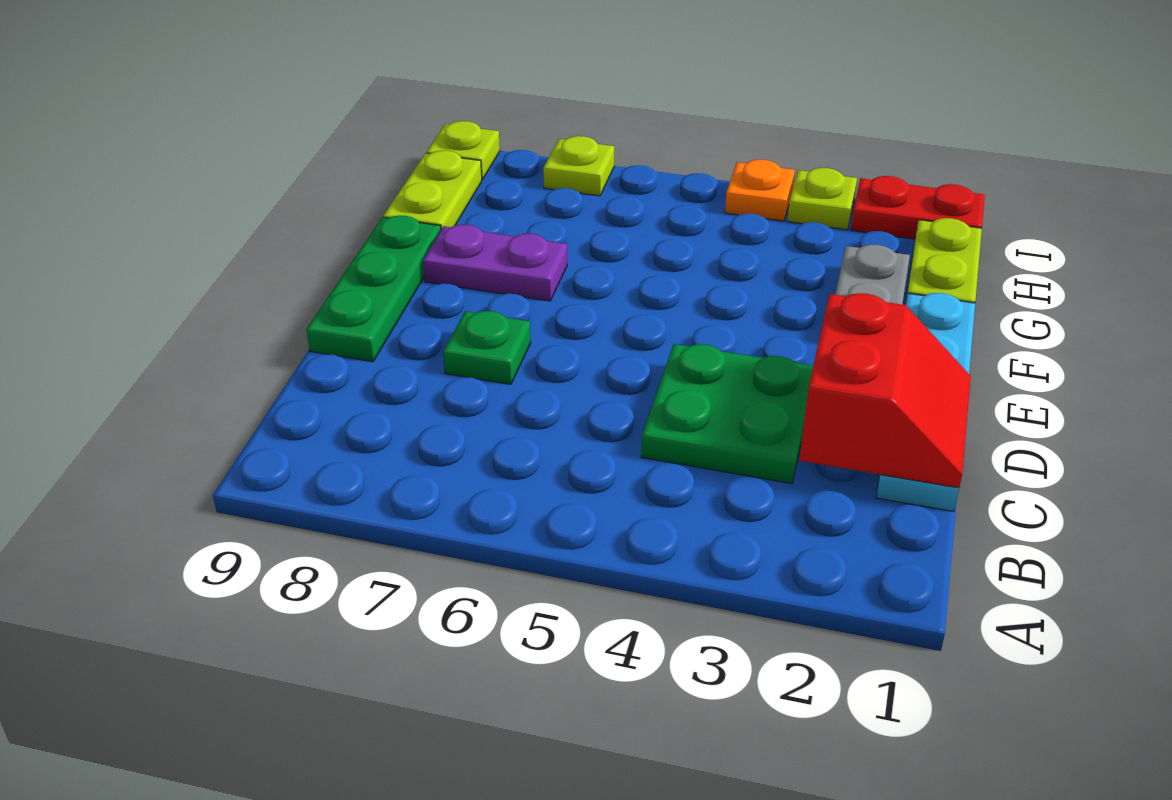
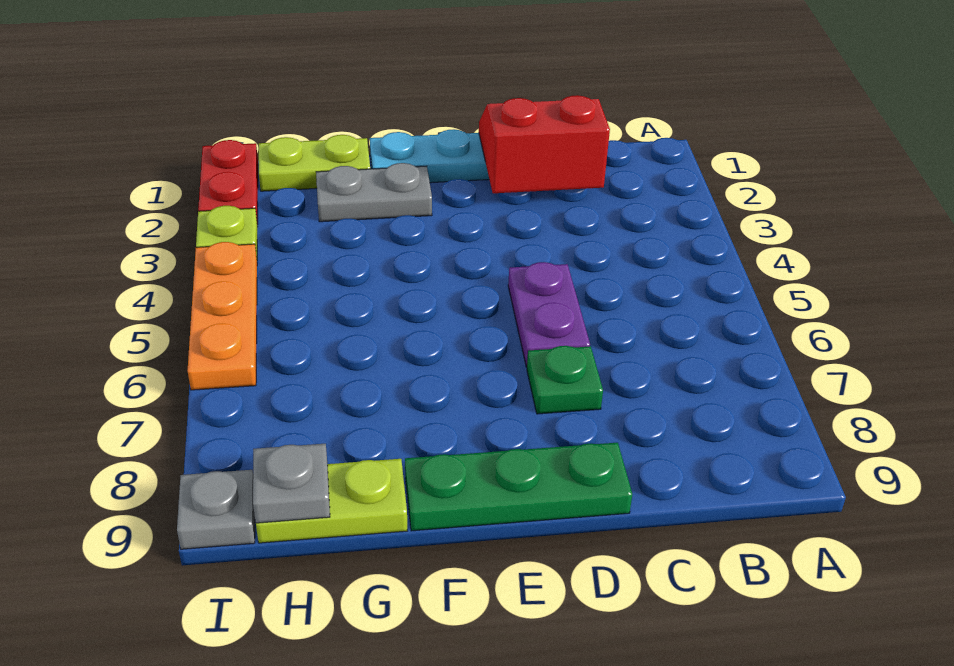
green 2x2 plate [641,344,813,484] -> none
purple 1x2 plate [423,224,567,301] -> purple 1x2 plate moved to [508,262,590,367]
none -> grey 1x1 plate [253,444,330,523]
orange 1x1 plate [725,160,795,221] -> orange 1x3 plate [188,242,257,390]
lime 1x1 plate [543,136,614,196] -> none
lime 1x1 plate [426,121,500,180] -> grey 1x1 plate [177,470,255,549]

